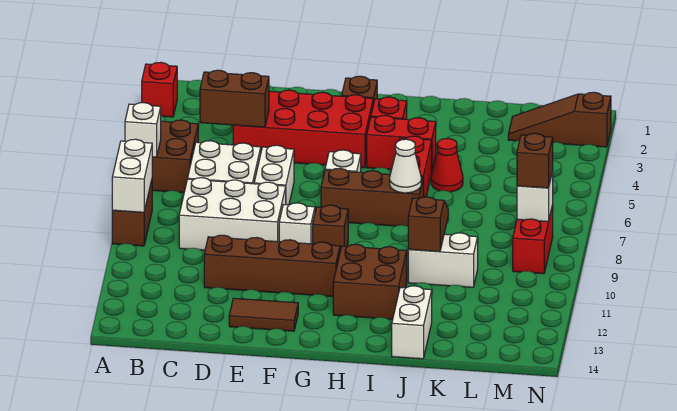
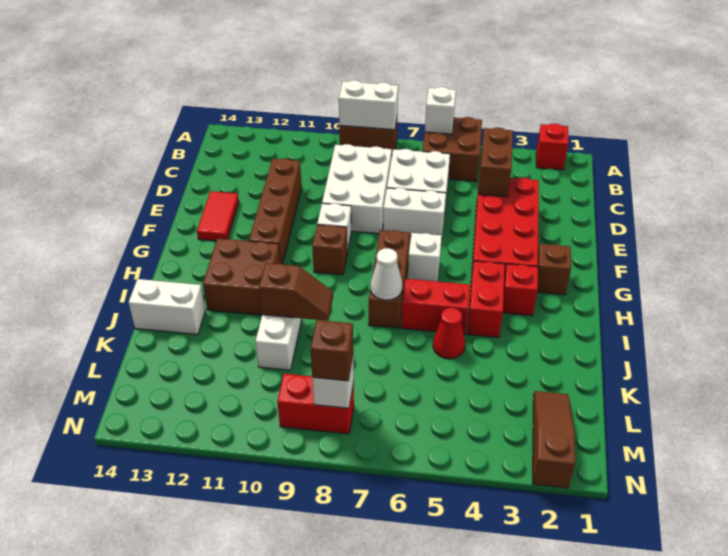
brown 1x2 tile [229,298,298,331] -> red 1x2 tile [197,191,239,241]

